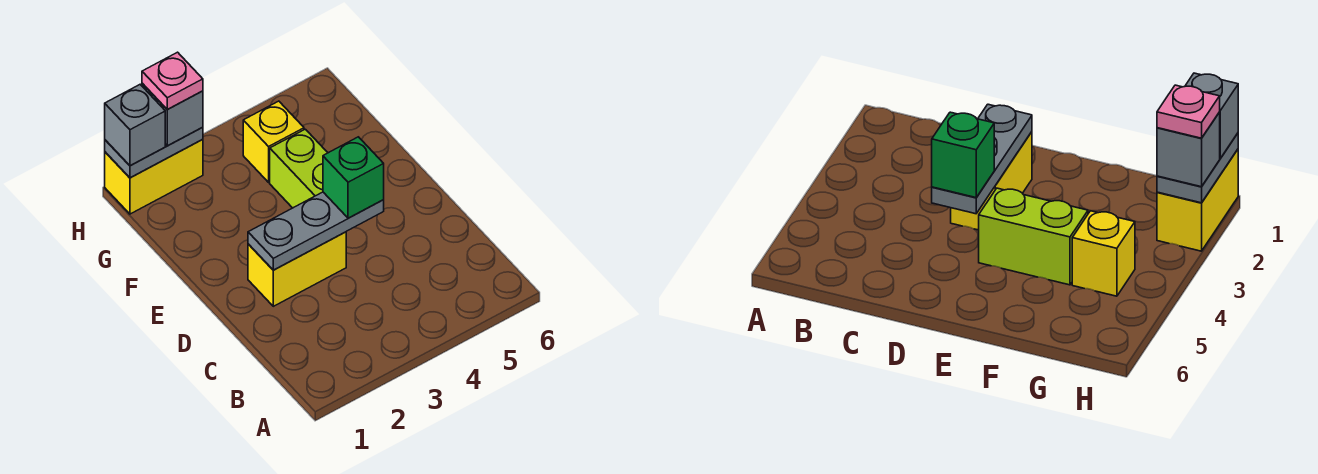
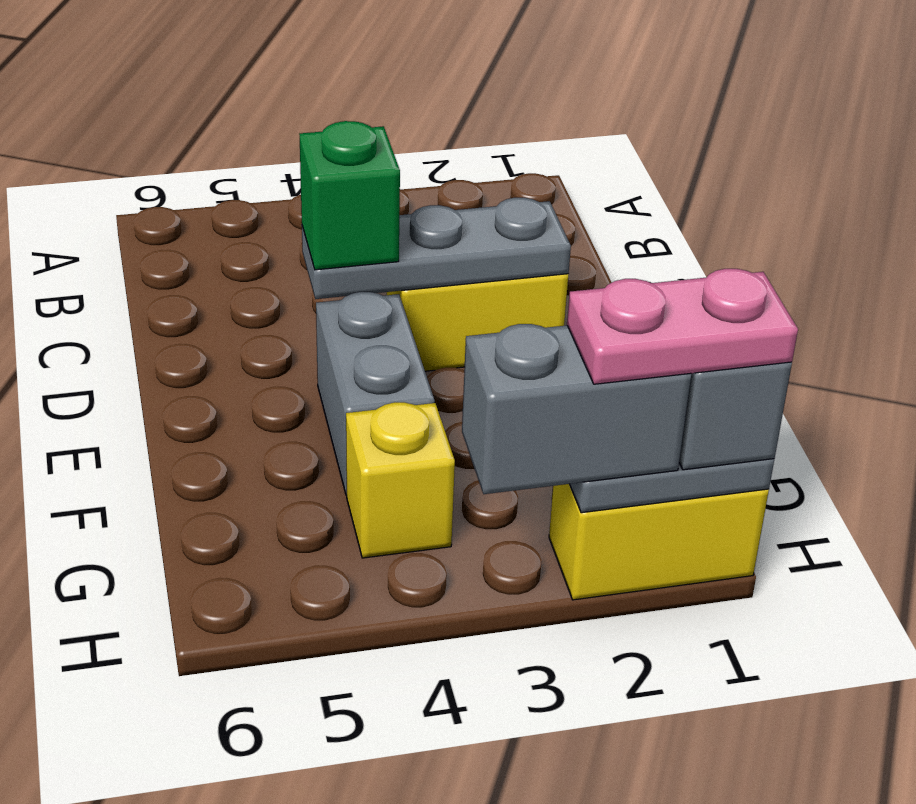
lime 1x2 brick [270,129,328,208] -> grey 1x2 brick [316,292,435,495]
grey 1x1 brick [142,84,203,146] -> grey 1x2 brick [462,324,691,494]
pink 1x1 plate [142,52,203,109] -> pink 1x2 plate [567,269,798,384]

